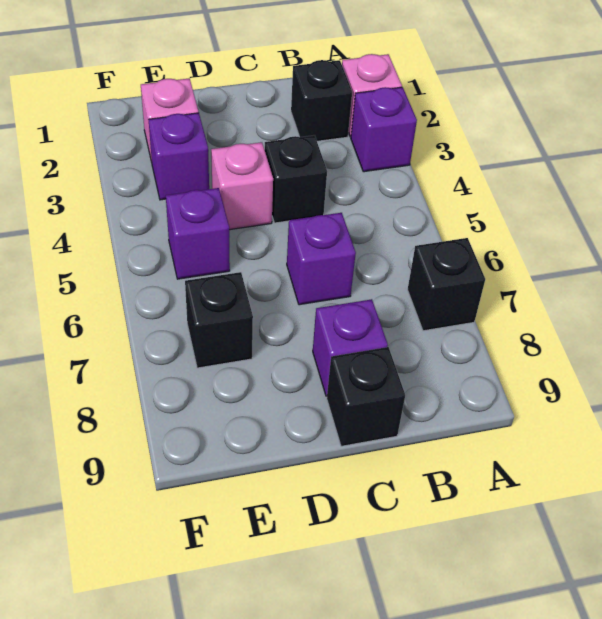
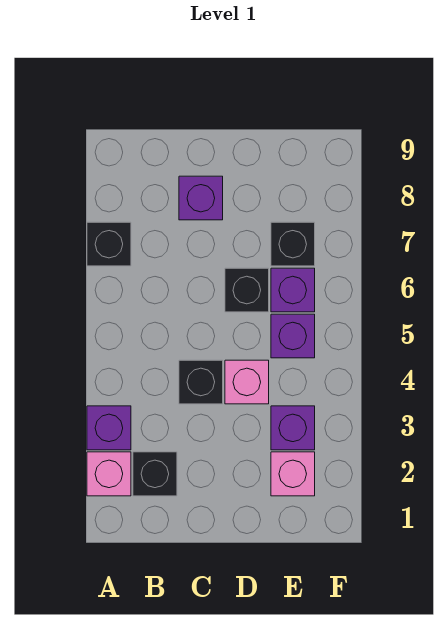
purple 1x1 brick [287,213,356,305] -> purple 1x1 brick moved to [271,268,315,312]
black 1x1 brick [327,347,405,446] -> black 1x1 brick moved to [225,268,269,312]

